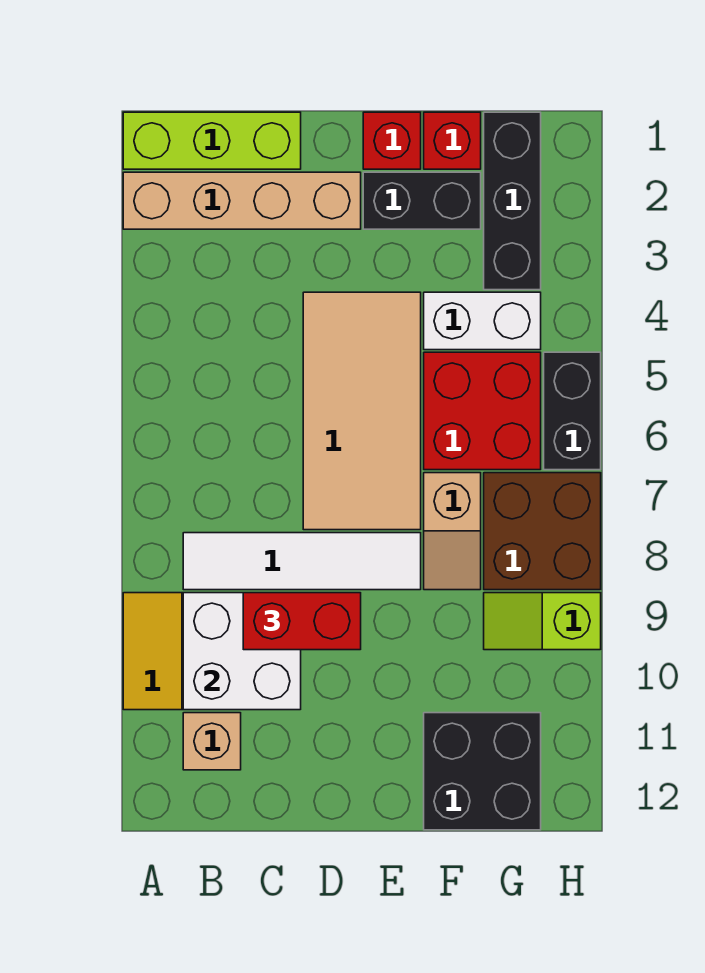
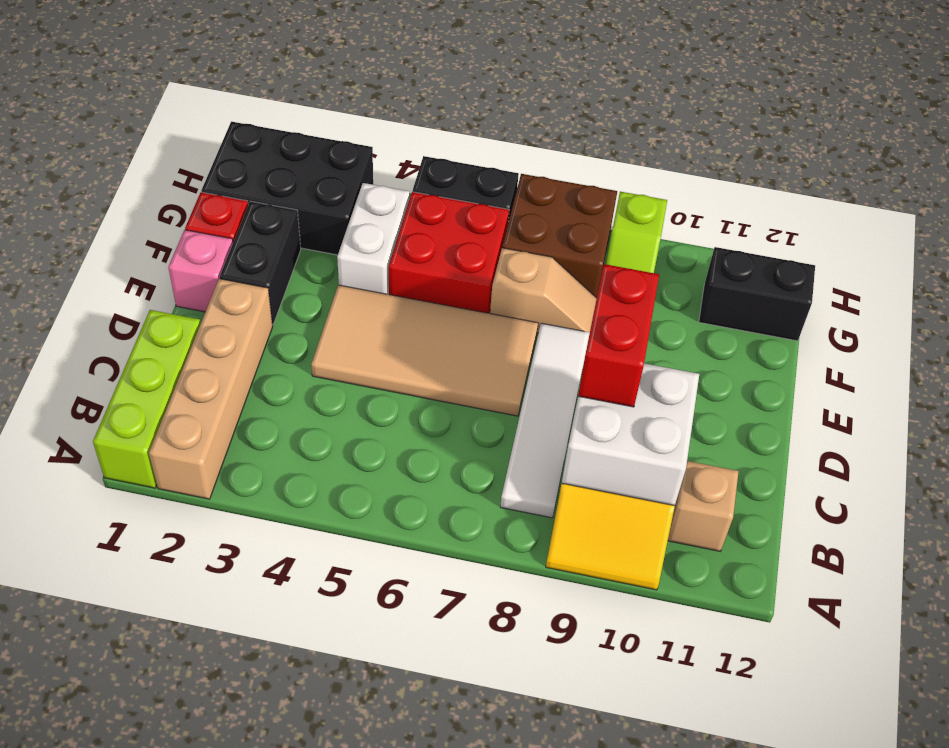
red 1x1 brick [363,112,421,169] -> pink 1x1 brick [168,230,233,312]
black 2x2 brick [424,713,541,830] -> black 1x2 brick [699,247,815,341]
black 1x3 brick [484,112,541,290] -> black 2x3 brick [201,122,373,255]

